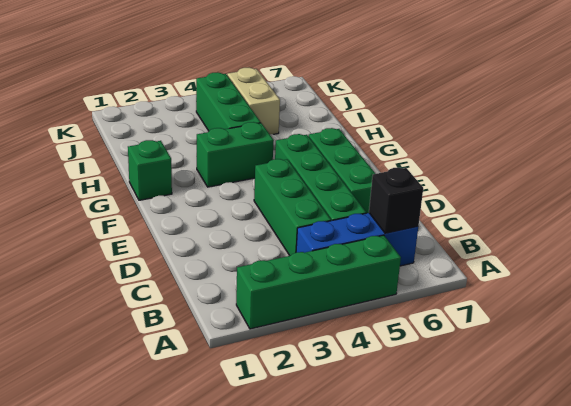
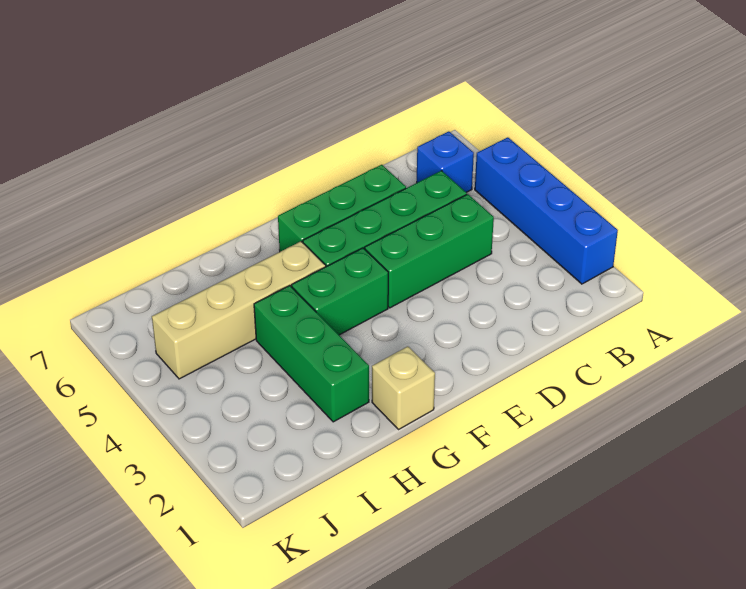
green 1x4 brick [236,235,401,329] -> blue 1x4 brick [475,137,618,284]
blue 1x3 brick [296,213,418,266] -> blue 1x1 brick [417,131,474,192]
black 1x1 brick [369,168,423,233] -> none
green 1x1 brick [128,140,172,200] -> tan 1x1 brick [372,346,435,430]
green 1x2 brick [196,122,274,187] -> green 1x2 brick turned to [292,248,388,335]
green 1x3 brick [196,72,261,131] -> green 1x3 brick turned to [254,286,369,422]
tan 1x2 brick [227,68,280,134] -> tan 1x4 brick [152,241,326,379]

